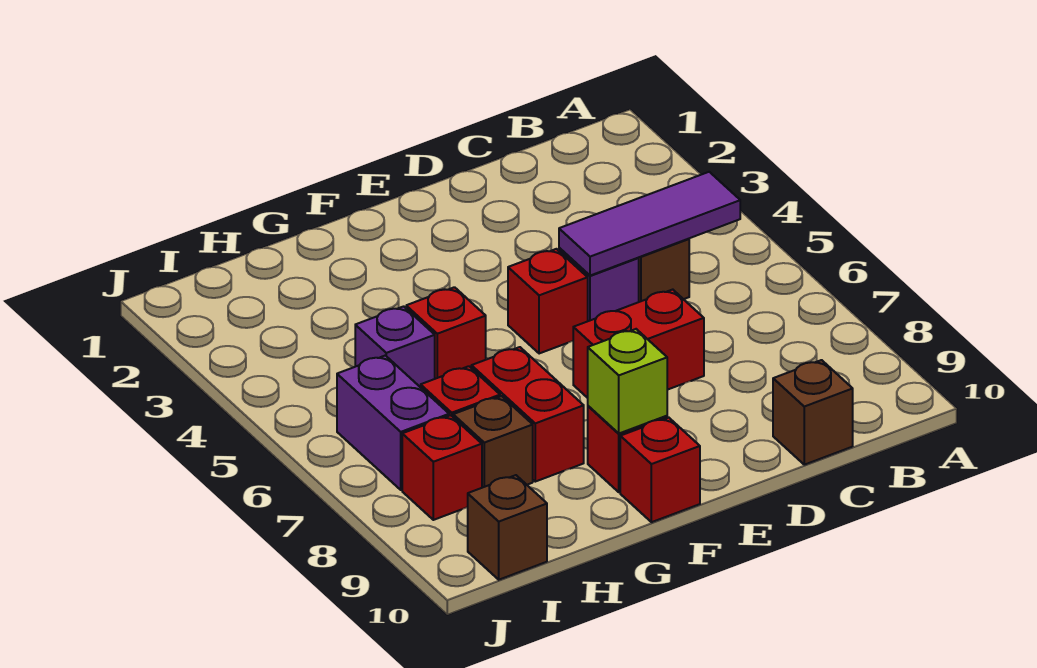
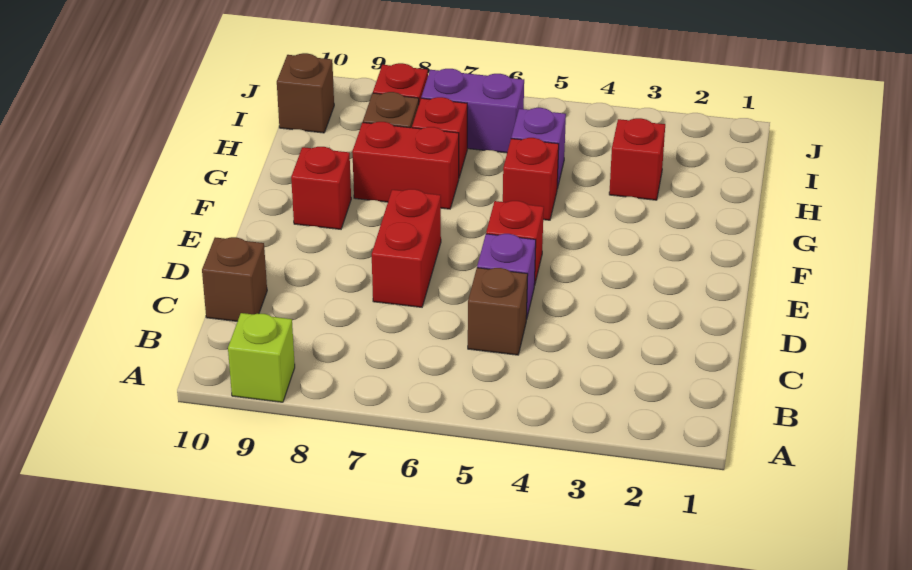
purple 1x3 tile [559,172,740,276] -> none
lime 1x1 brick [588,329,667,433] -> lime 1x1 brick moved to [228,313,295,402]
red 1x1 brick [620,418,700,522] -> red 1x1 brick moved to [609,118,665,200]

